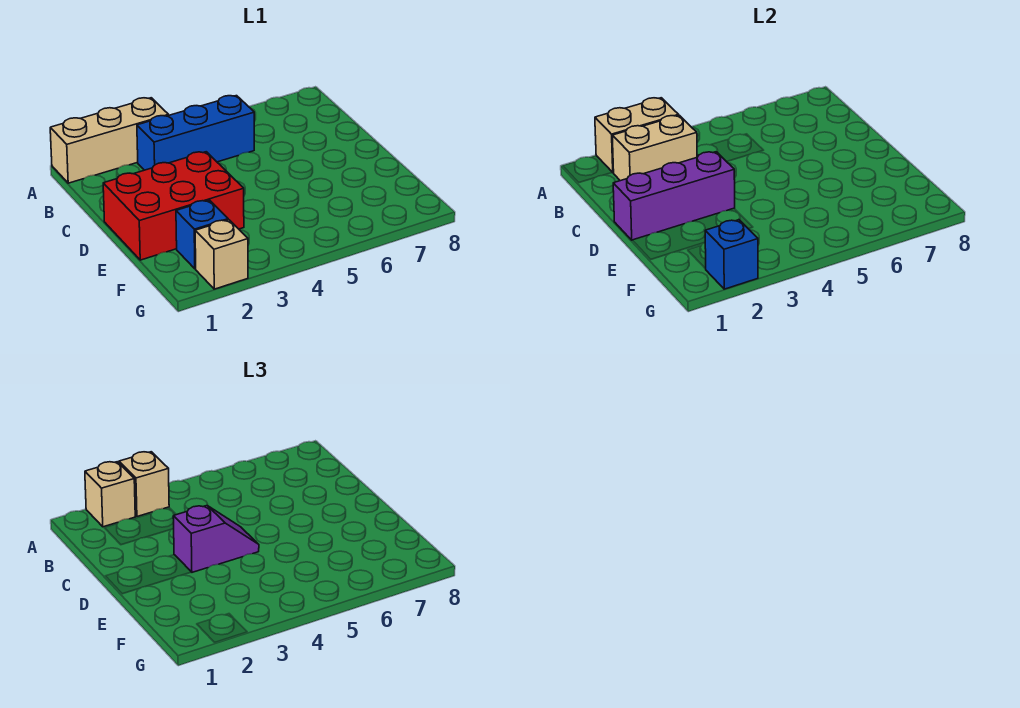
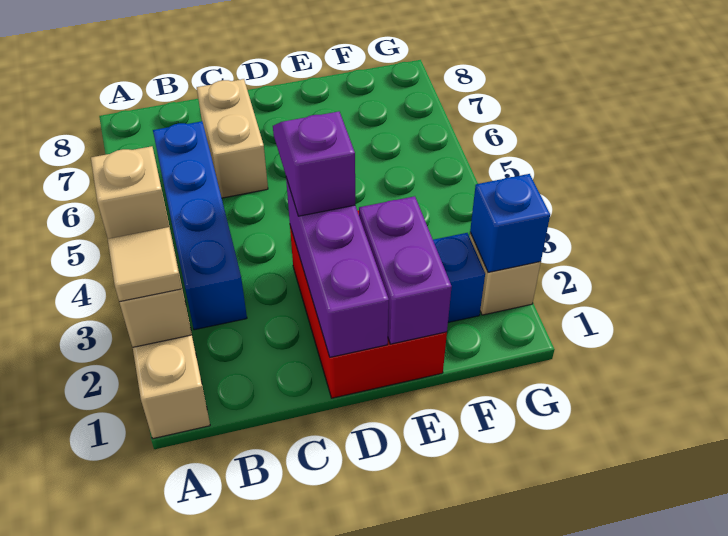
tan 1x1 brick [85,462,136,527] -> tan 1x1 tile [108,227,182,302]
tan 1x2 brick [612,115,697,181] -> tan 1x2 brick moved to [197,79,268,198]
blue 1x3 brick [137,96,254,170] -> blue 1x4 brick [153,121,247,330]
none -> purple 1x2 brick [359,196,452,344]

